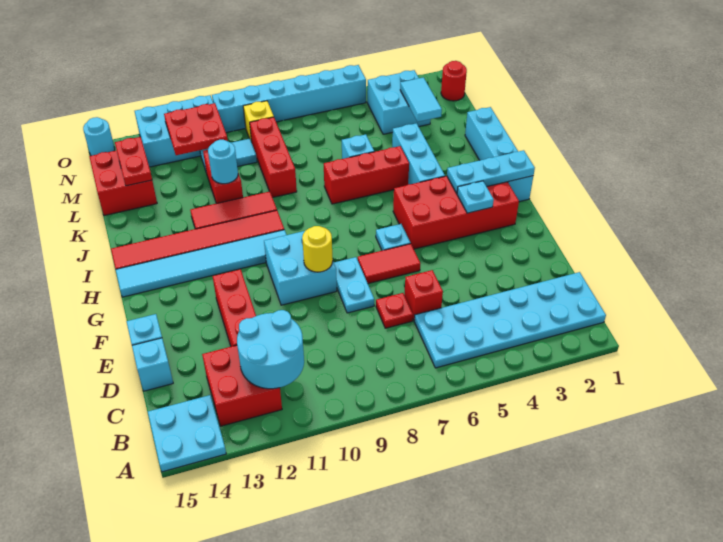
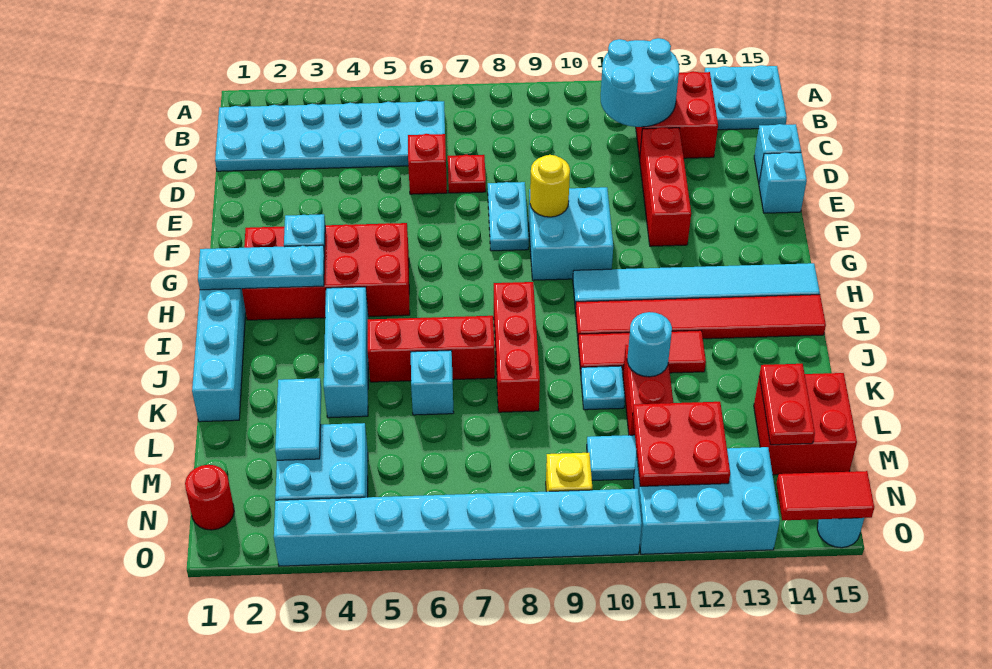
red 1x2 tile [358,244,420,284] -> red 1x2 tile moved to [776,471,874,520]
cyan 1x1 plate [376,224,411,251] -> cyan 1x1 plate moved to [581,366,625,410]
red 1x3 brick [250,117,297,198] -> red 1x3 brick moved to [494,282,540,412]
cyan 1x6 brick [212,65,366,133] -> cyan 1x8 brick [274,489,642,566]

